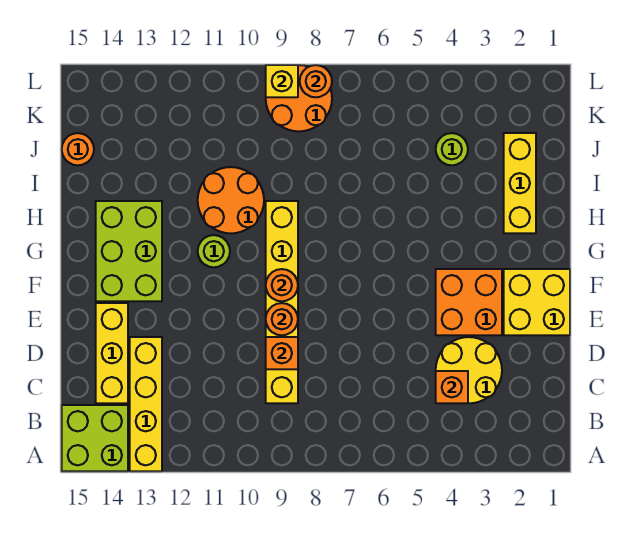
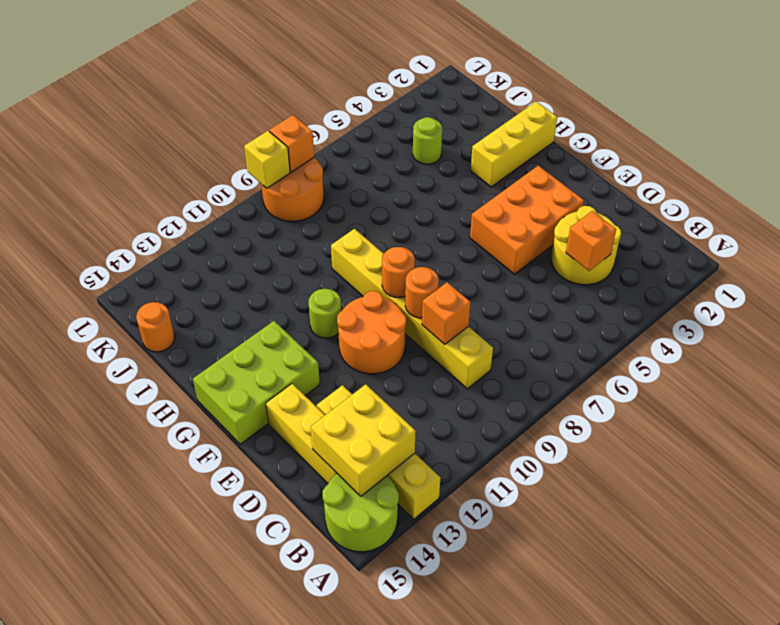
lime 2x2 brick [62,405,128,471] -> lime 2x2 round brick [322,474,399,552]
yellow 2x2 brick [504,269,570,335] -> yellow 2x2 brick moved to [311,384,415,496]
orange 2x2 brick [436,269,502,335] -> orange 2x3 brick [470,166,584,274]
lime 2x3 brick [96,201,162,301] -> lime 2x3 brick turned to [193,321,320,444]
yellow 1x3 brick [504,133,536,233] -> yellow 1x3 brick turned to [471,102,557,187]
orange 2x2 round brick [198,167,264,233] -> orange 2x2 round brick moved to [337,291,406,374]
orange 1x1 round brick [300,65,332,97] -> orange 1x1 brick [269,115,314,172]

